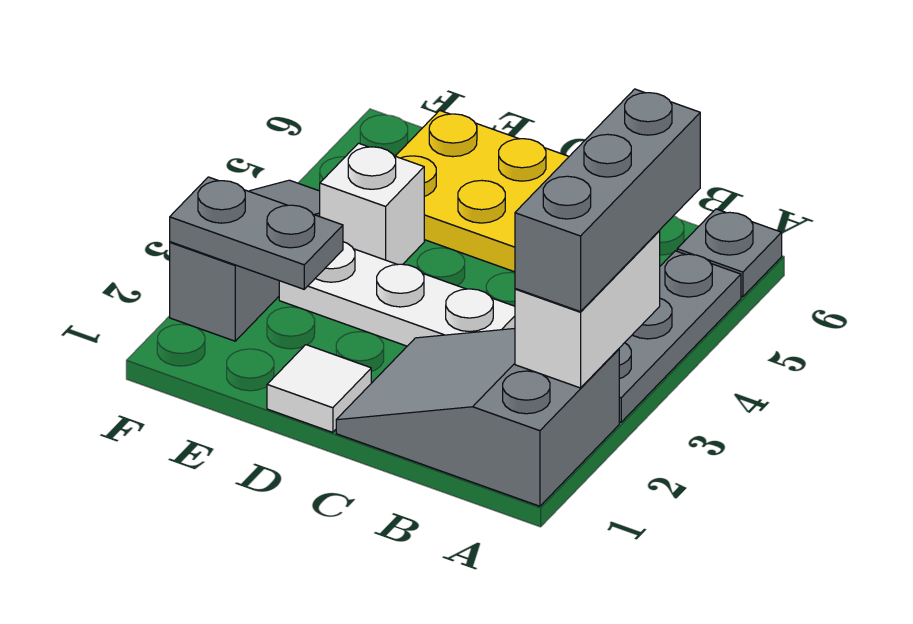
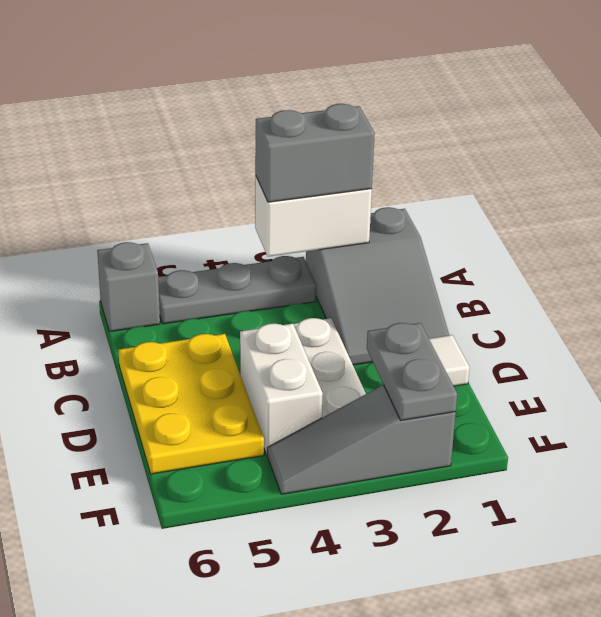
grey 1x3 brick [515,89,700,312] -> grey 1x2 brick [255,104,375,202]
grey 1x1 plate [677,209,782,297] -> grey 1x1 brick [97,242,160,332]
white 1x1 brick [320,143,424,265] -> white 1x2 brick [240,324,323,454]

